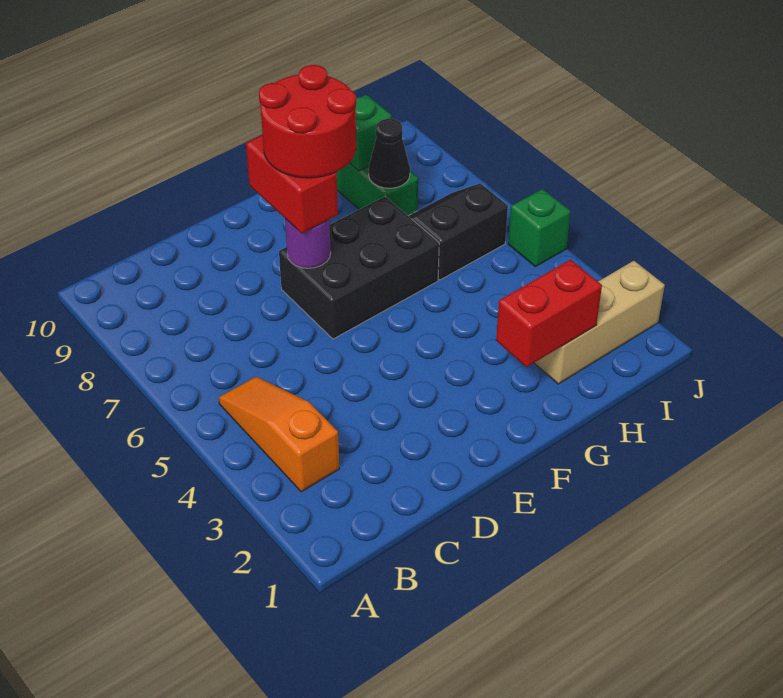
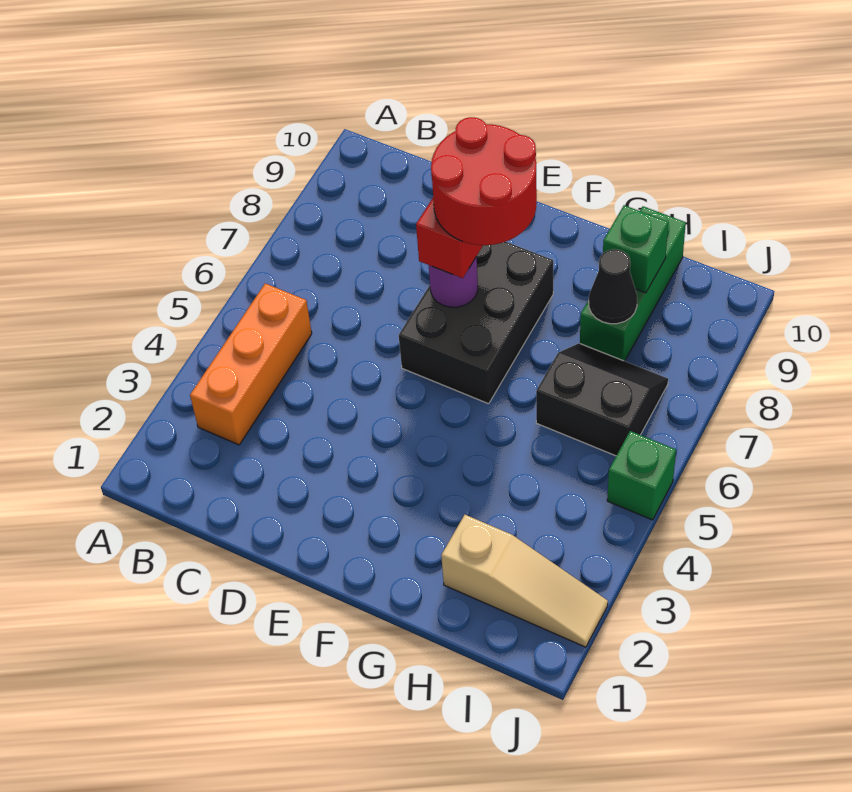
orange 1x3 slope [219,377,339,492] -> orange 1x3 brick [190,283,312,445]
black 2x3 brick [279,197,439,339] -> black 2x3 brick turned to [399,242,553,404]
red 1x2 brick [496,260,602,367] -> none
tan 1x3 brick [535,261,665,384] -> tan 1x3 slope [441,515,608,647]

